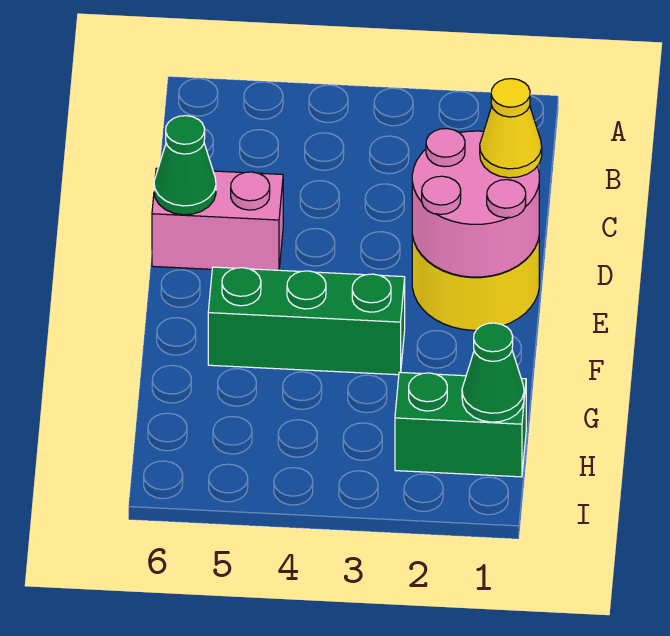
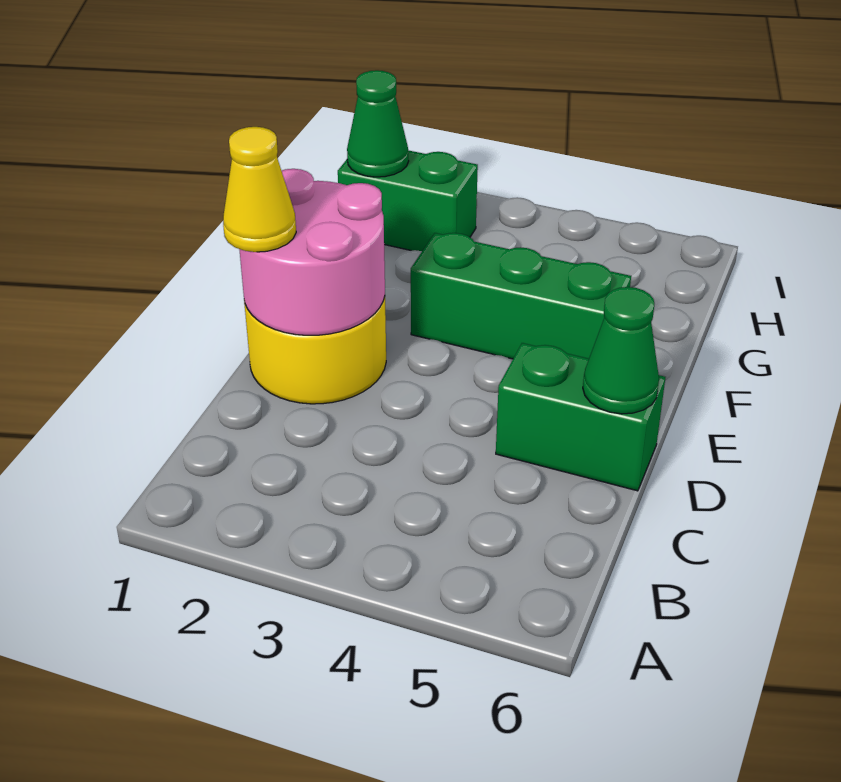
pink 1x2 brick [152,168,283,270] -> green 1x2 brick [496,343,665,491]

